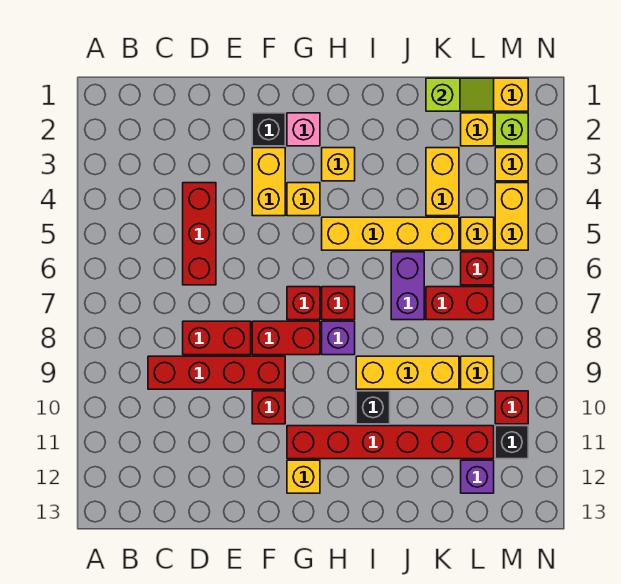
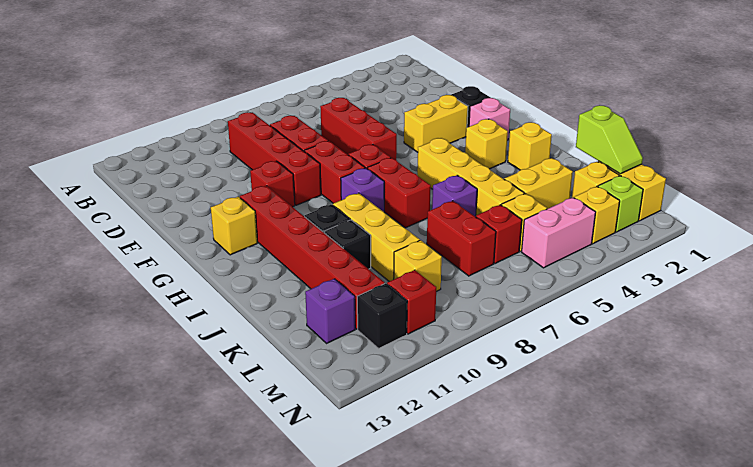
red 1x3 brick [183,183,216,285] -> red 1x3 brick turned to [320,98,397,160]
yellow 1x1 brick [287,183,320,216] -> yellow 1x1 brick moved to [508,122,552,170]
red 1x1 brick [322,287,355,320] -> red 1x2 brick [367,158,431,228]
purple 1x2 brick [391,252,424,320] -> purple 1x1 brick [432,175,477,217]
none -> black 1x1 brick [324,220,371,269]
yellow 1x2 brick [495,183,528,250] -> pink 1x2 brick [522,197,596,268]

